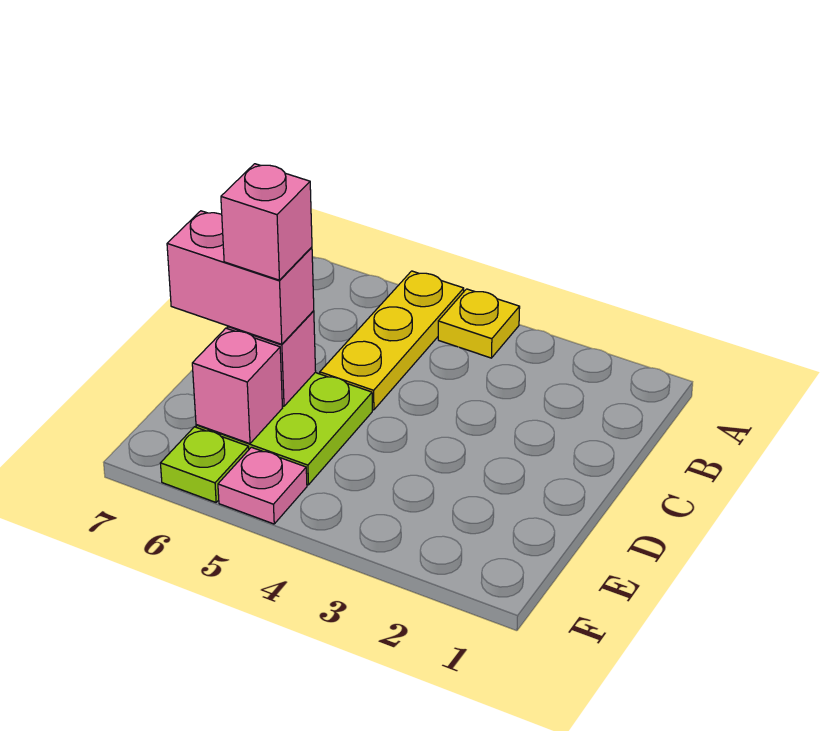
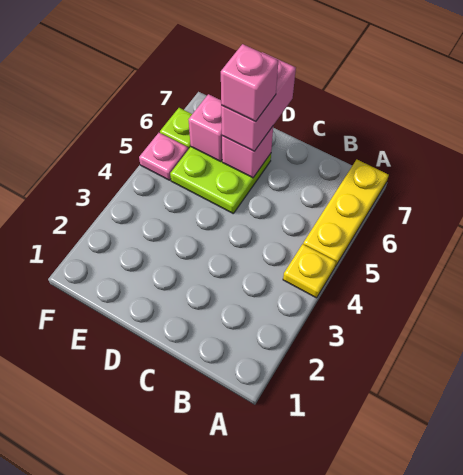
yellow 1x3 plate [320,271,464,410] -> yellow 1x3 plate turned to [303,160,389,267]

